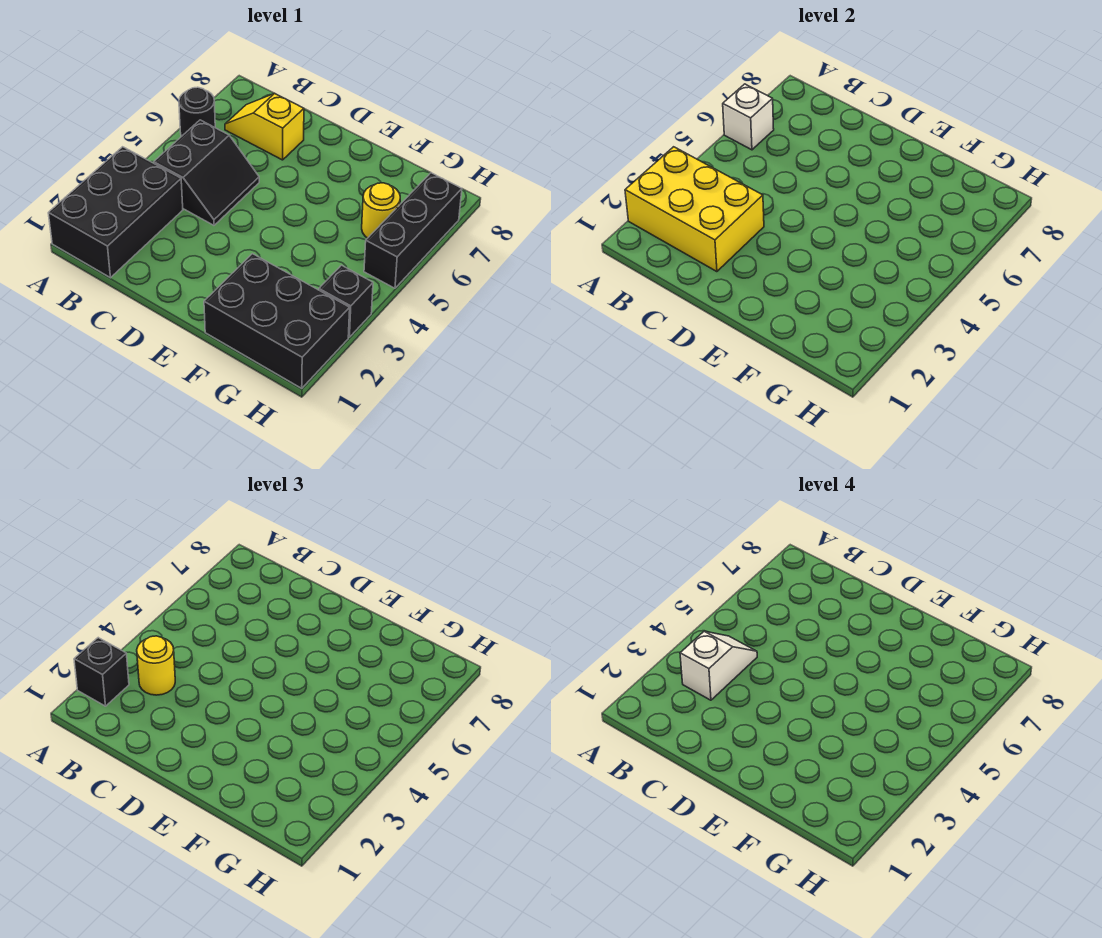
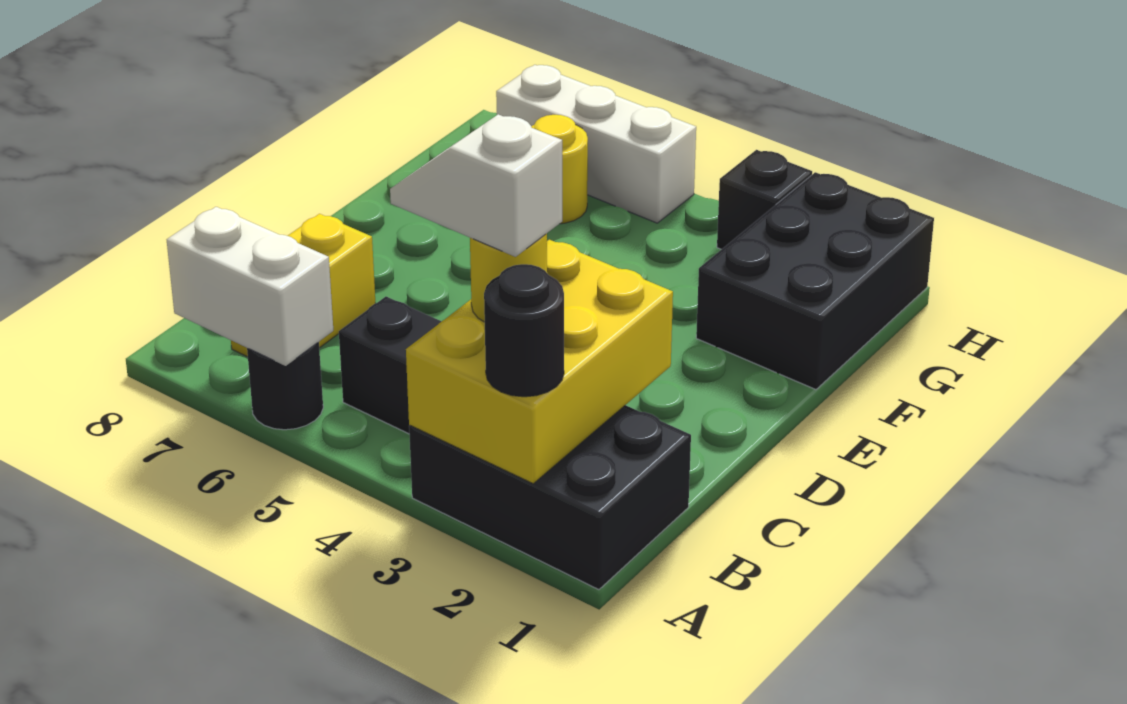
black 1x1 brick [74,638,129,706] -> black 1x1 round brick [484,264,564,397]
white 1x1 brick [723,84,774,150] -> white 1x2 brick [167,207,333,366]
black 1x3 brick [364,173,462,288] -> white 1x3 brick [496,65,696,223]

